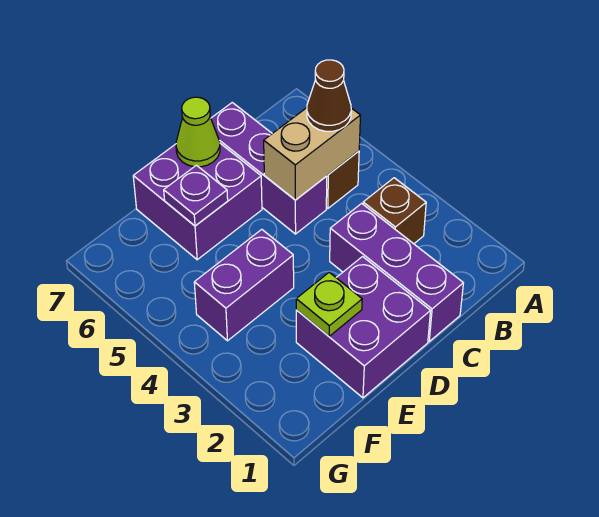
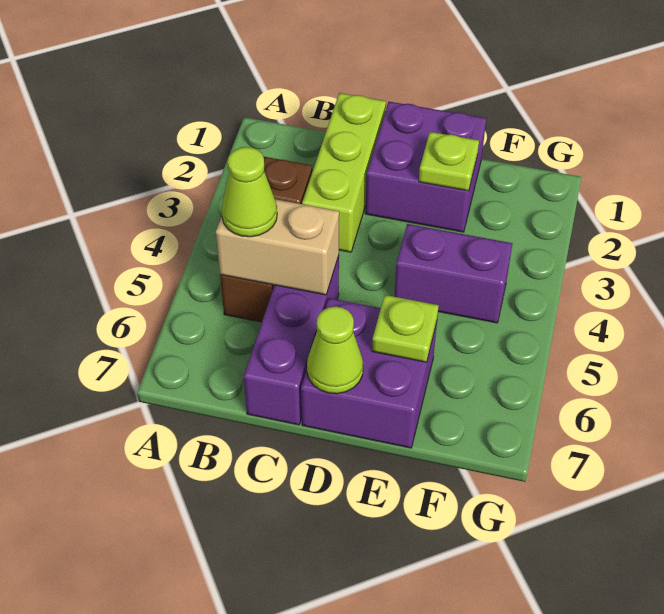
brown 1x1 cone [307,60,351,131] -> lime 1x1 cone [222,147,277,237]
purple 1x3 brick [330,203,463,341] -> lime 1x3 brick [302,93,386,252]
purple 1x1 plate [164,165,228,226] -> lime 1x1 plate [372,295,439,362]

